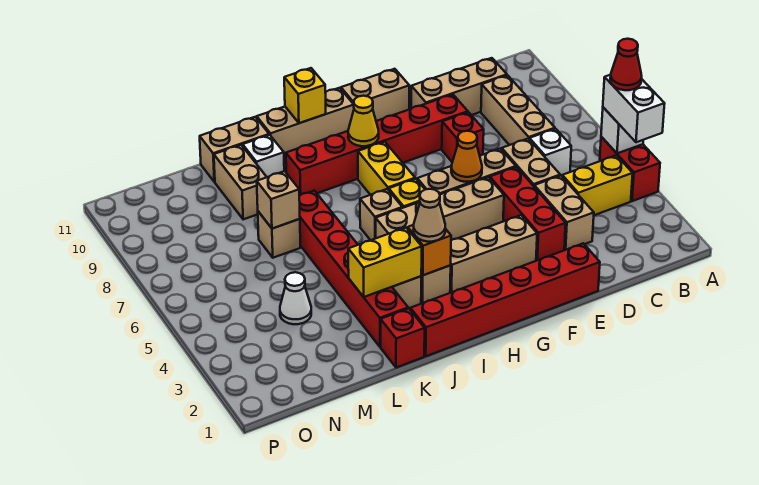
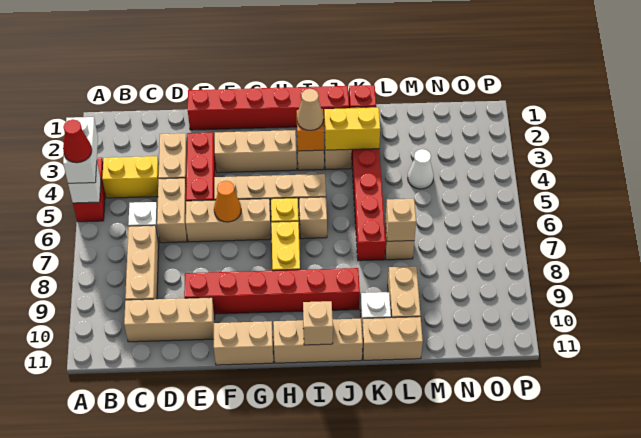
red 1x1 brick [442,112,484,162] -> none
yellow 1x1 cone [348,96,379,146] -> none
yellow 1x1 brick [284,68,326,123] -> tan 1x1 brick [303,301,333,345]

